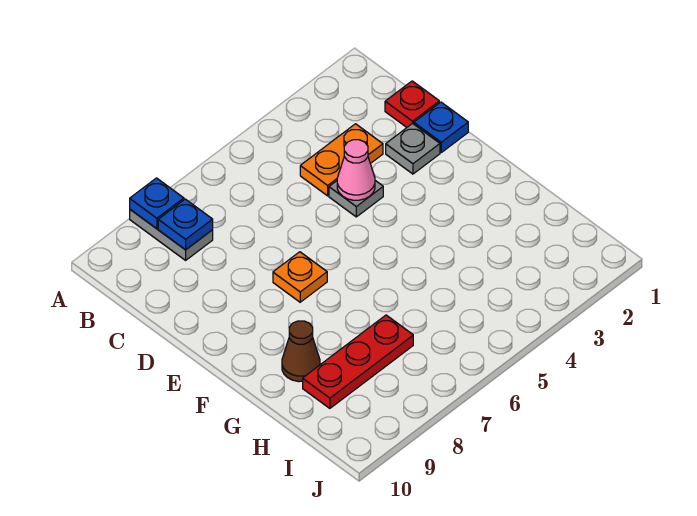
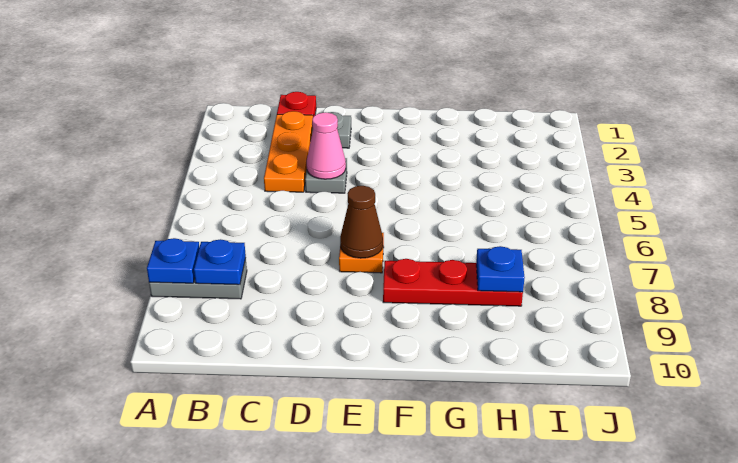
orange 1x2 plate [300,124,383,196] -> orange 1x3 plate [264,111,313,192]
blue 1x1 plate [414,102,468,152] -> blue 1x1 plate moved to [476,246,525,292]
brown 1x1 cone [282,321,320,382] -> brown 1x1 cone moved to [340,186,383,258]
red 1x3 plate [303,315,413,408] -> red 1x3 plate turned to [383,259,523,306]

